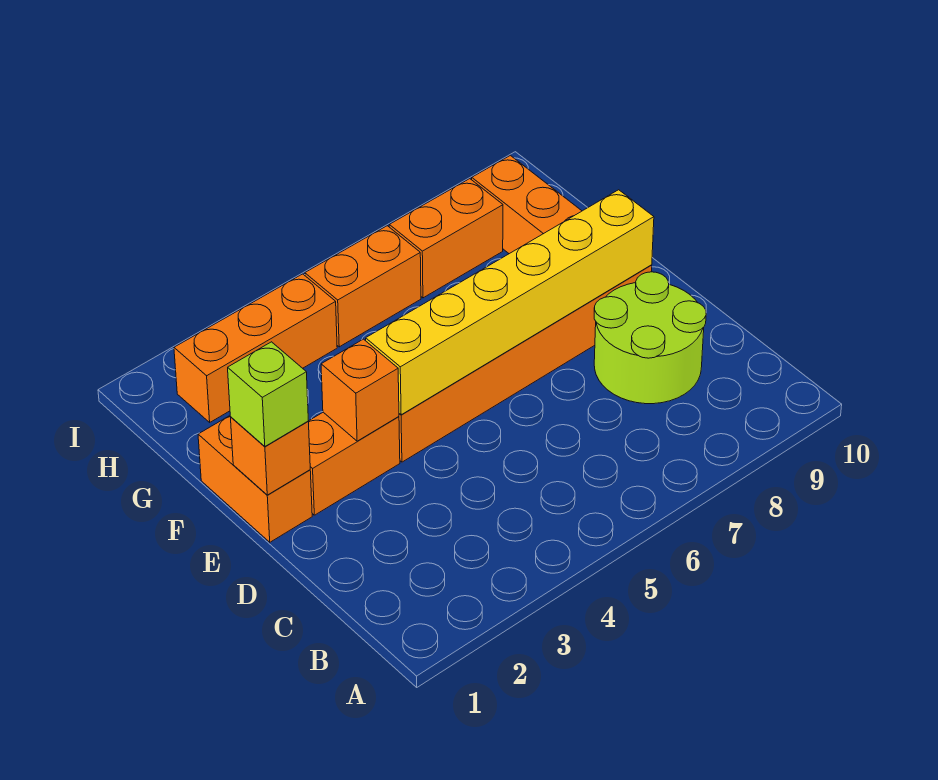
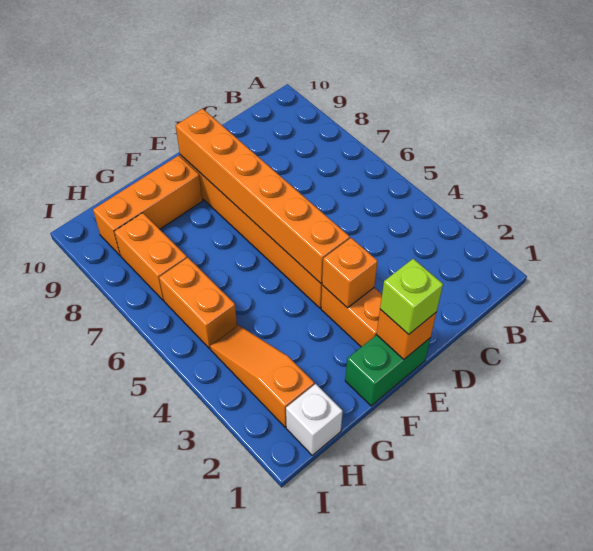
lime 2x2 round brick [594,272,706,404] -> none
orange 1x2 brick [198,416,312,542] -> green 1x2 brick [345,335,430,406]
yellow 1x6 brick [366,190,654,415] -> orange 1x6 brick [176,109,350,283]
none -> white 1x1 brick [286,384,343,455]
orange 1x3 brick [174,274,337,422] -> orange 1x3 slope [210,325,314,427]

